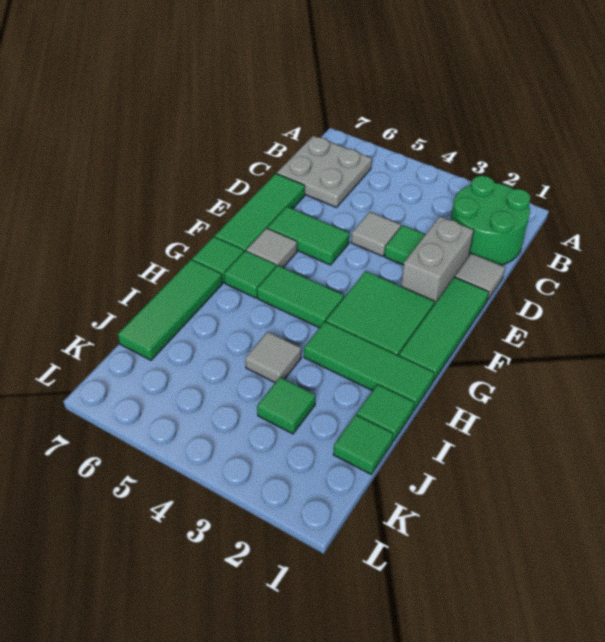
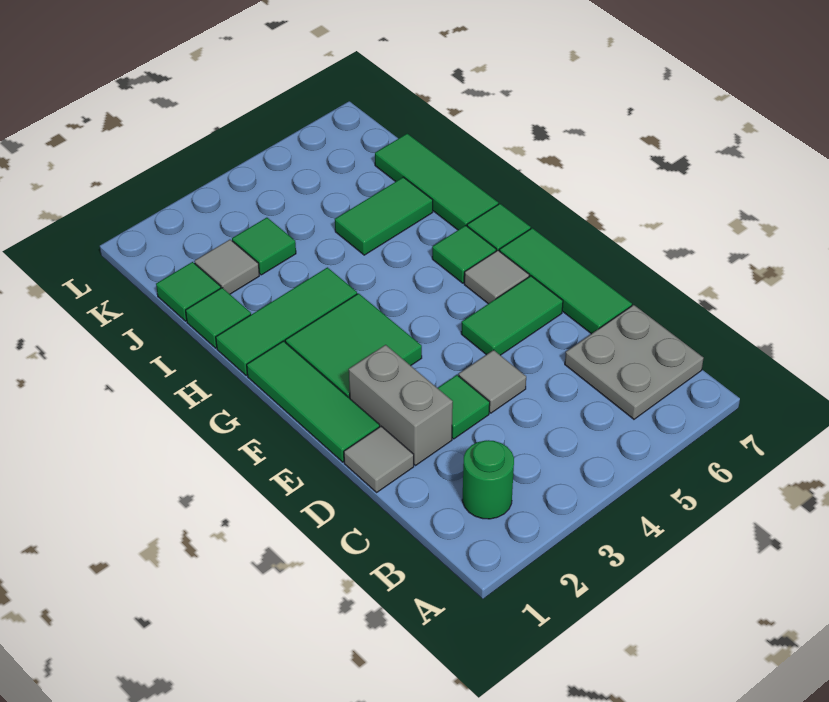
green 2x2 round brick [451,176,530,265] -> green 1x1 round brick [462,440,514,519]
green 1x2 tile [257,266,344,328] -> green 1x2 tile moved to [335,177,433,255]
grey 1x1 tile [245,332,301,383] -> grey 1x1 tile moved to [194,240,259,294]

